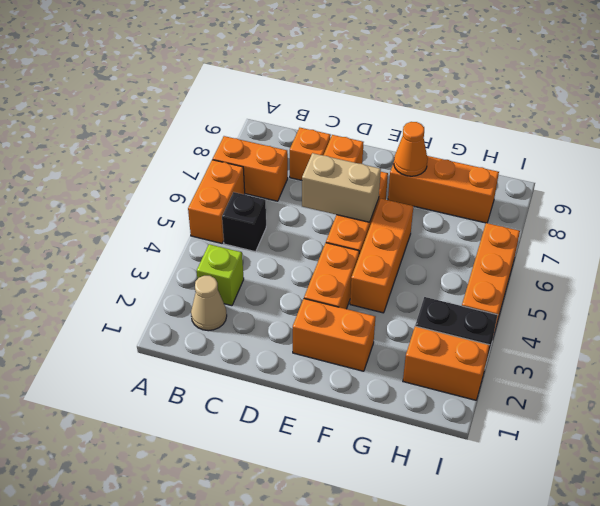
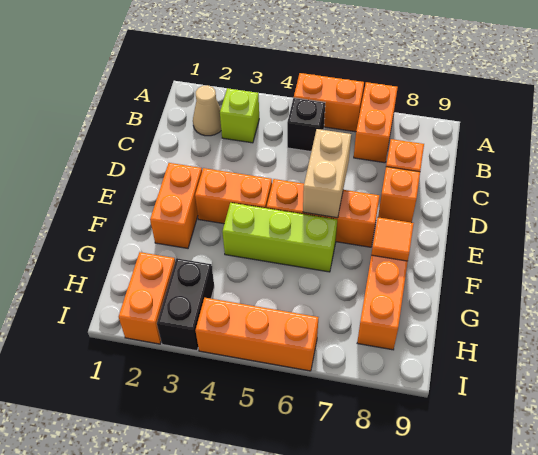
orange 1x3 brick [350,199,413,313] -> lime 1x3 brick [222,203,337,272]
orange 1x1 cone [394,122,428,176] -> orange 1x1 tile [371,217,414,261]

